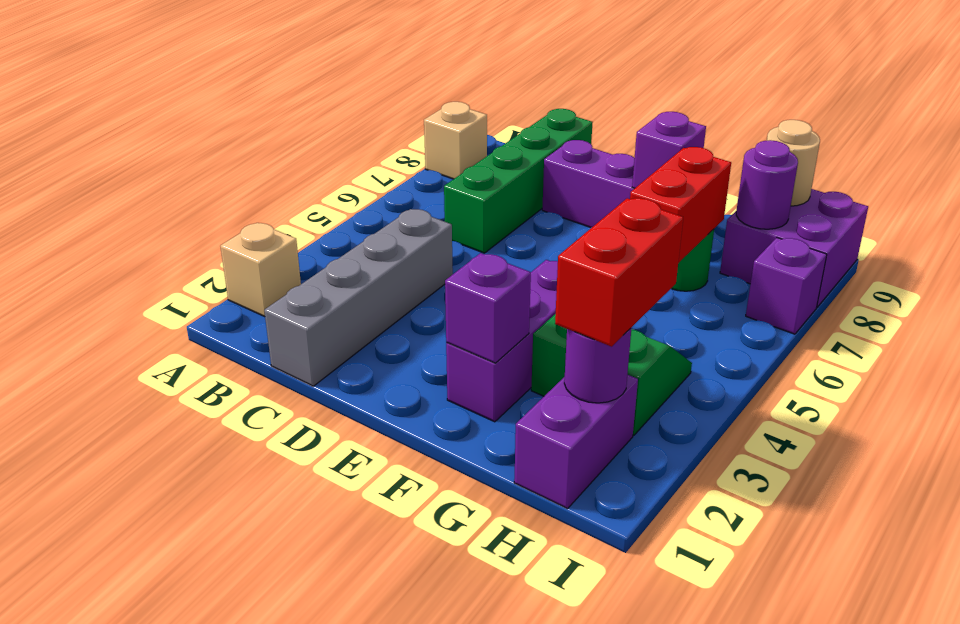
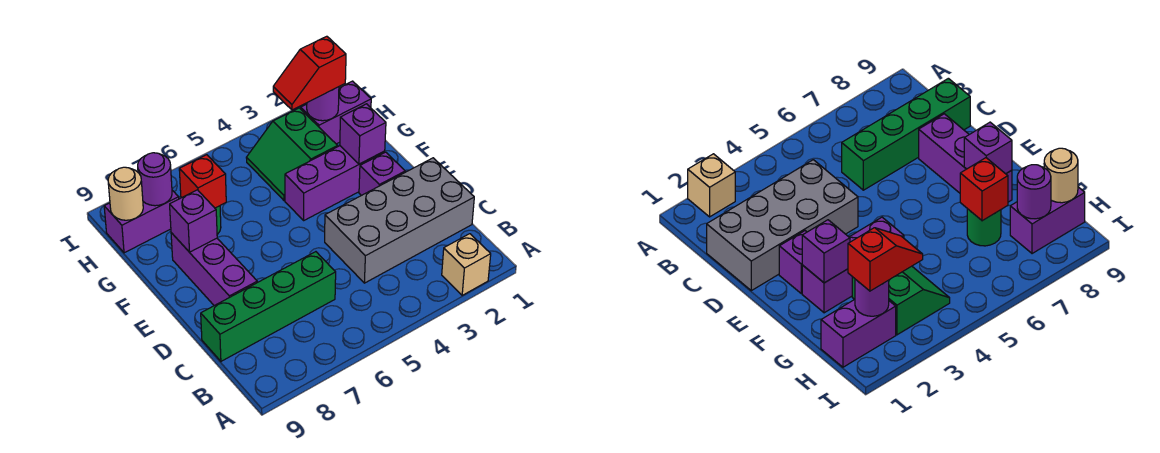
tan 1x1 brick [424,102,487,179] -> none
grey 1x4 brick [264,209,453,386] -> grey 2x4 brick [325,158,474,283]
red 1x2 brick [630,147,731,263] -> red 1x1 brick [179,155,226,208]
red 1x2 brick [555,198,683,347] -> red 1x2 slope [273,36,346,110]
purple 2x2 brick [720,189,868,307] -> purple 1x2 brick [104,190,179,253]
purple 1x1 brick [746,238,827,334] -> purple 1x1 brick moved to [359,152,405,196]

